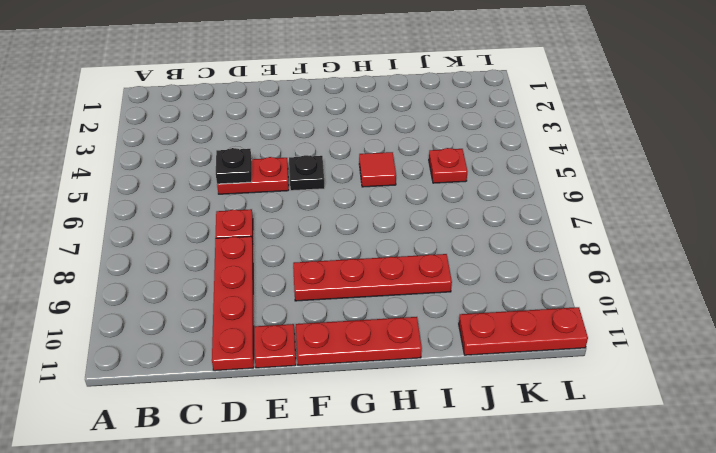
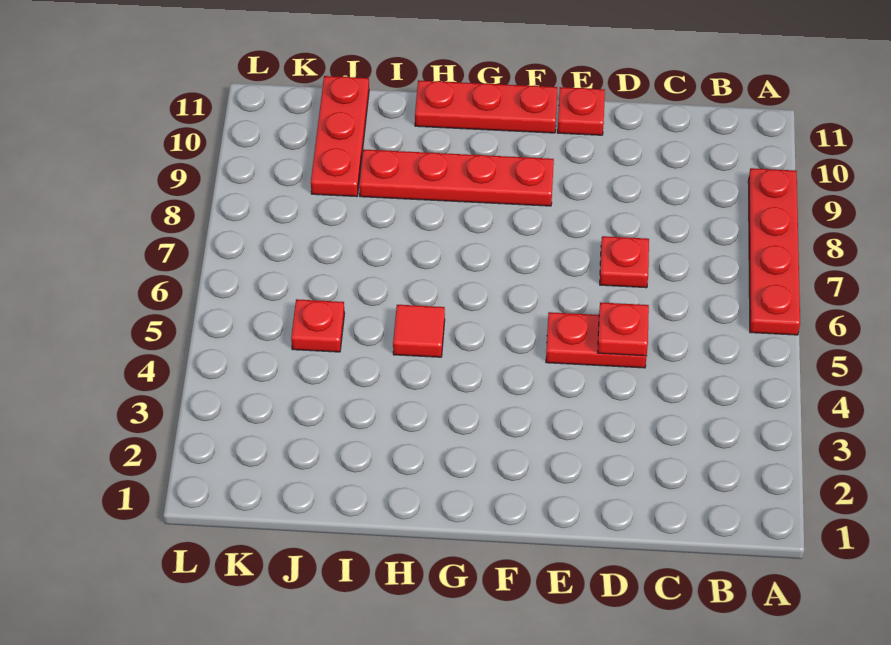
black 1x1 plate [216,148,252,184] -> red 1x1 plate [598,302,649,356]
red 1x4 plate [212,236,254,371] -> red 1x4 plate moved to [748,168,800,335]
black 1x1 plate [289,155,325,191] -> none
red 1x3 plate [459,307,588,355] -> red 1x3 plate turned to [311,76,369,197]

